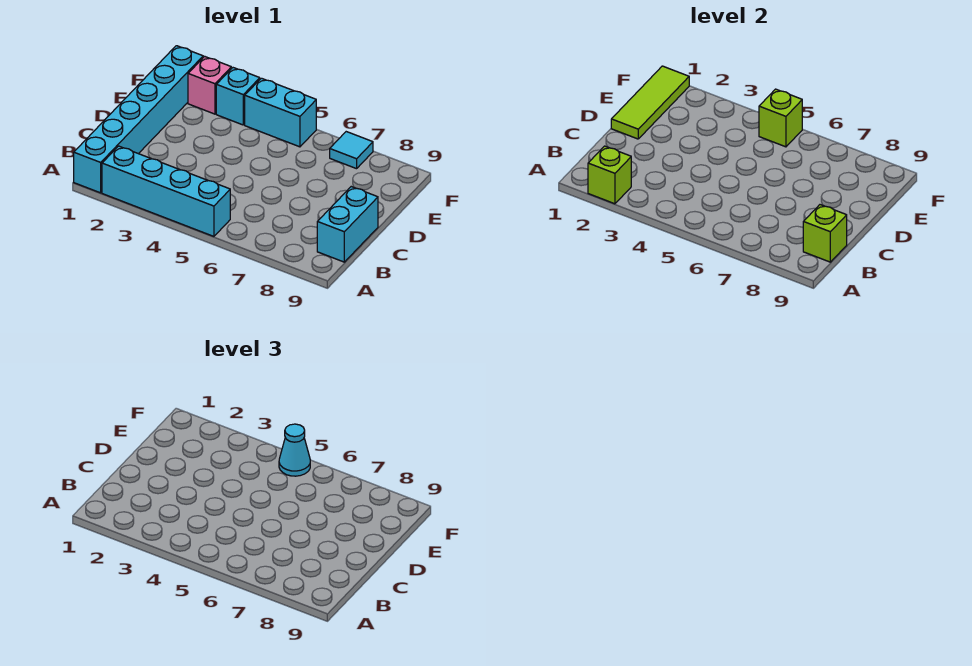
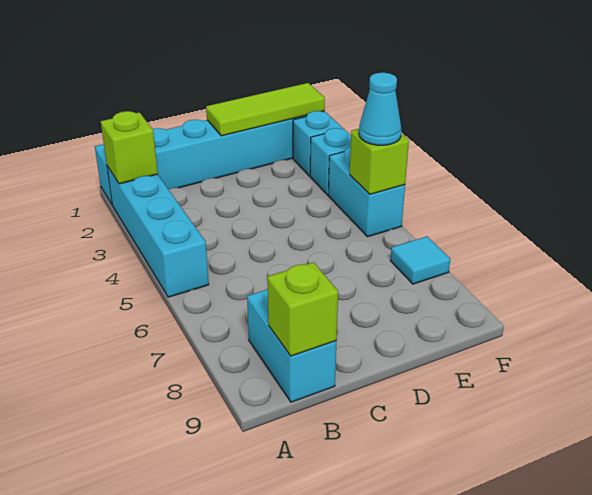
cyan 1x2 brick [317,187,378,262] -> cyan 1x2 brick turned to [247,288,336,402]
pink 1x1 brick [188,56,231,114] -> cyan 1x1 brick [293,111,343,176]

